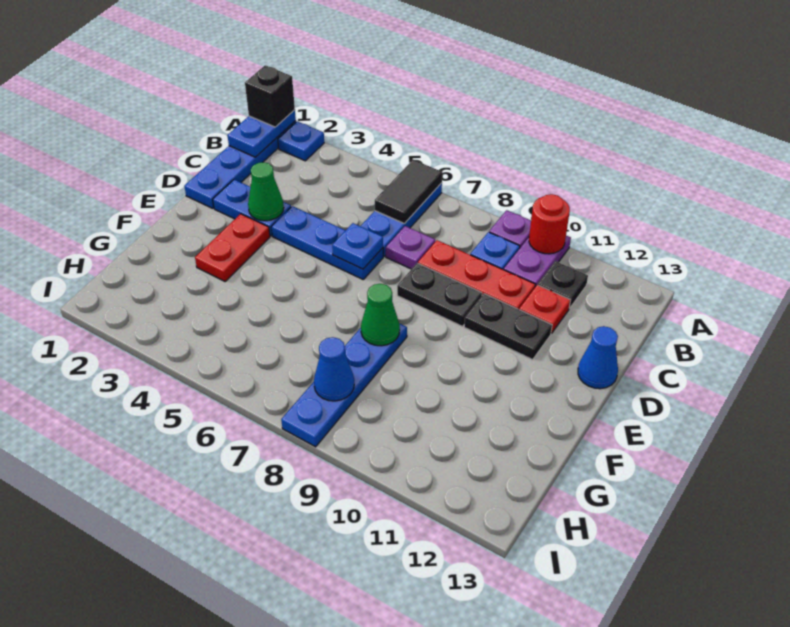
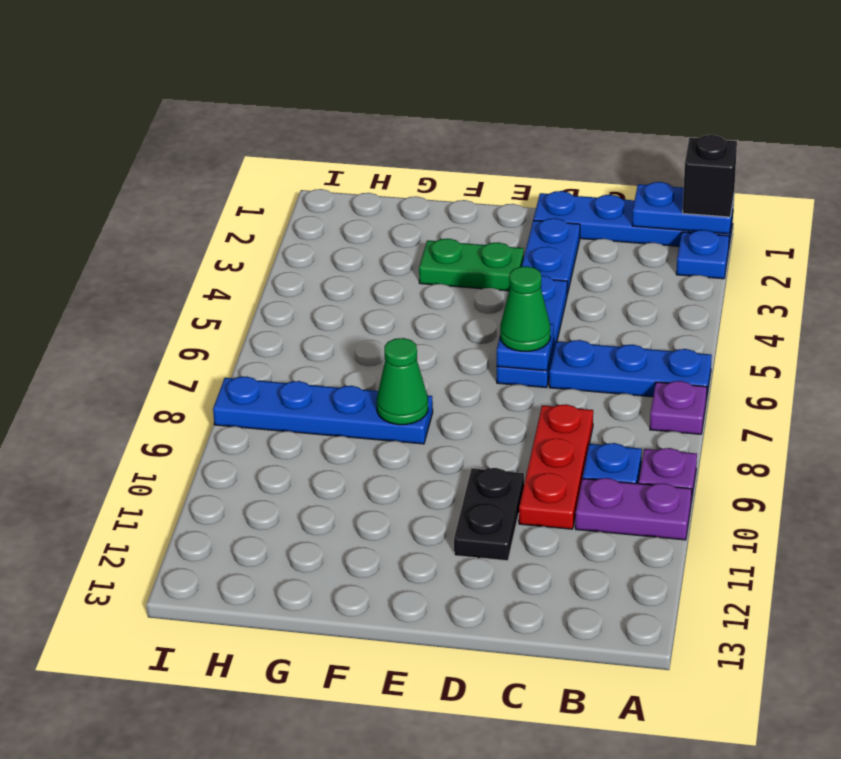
black 1x2 tile [375,160,442,224] -> none
red 1x1 round brick [529,194,570,254] -> none
black 1x1 plate [538,261,588,308] -> none
purple 1x1 plate [386,226,435,269] -> purple 1x1 plate moved to [650,381,707,434]
red 1x1 plate [519,285,570,334] -> none
green 1x1 cone [248,162,284,221] -> green 1x1 cone moved to [500,266,551,351]
black 1x2 plate [397,263,482,326] -> none
blue 1x1 cone [578,326,618,389] -> none
red 1x2 plate [195,214,270,281] -> green 1x2 plate [419,239,524,291]
blue 1x1 cone [314,337,354,401] -> none

